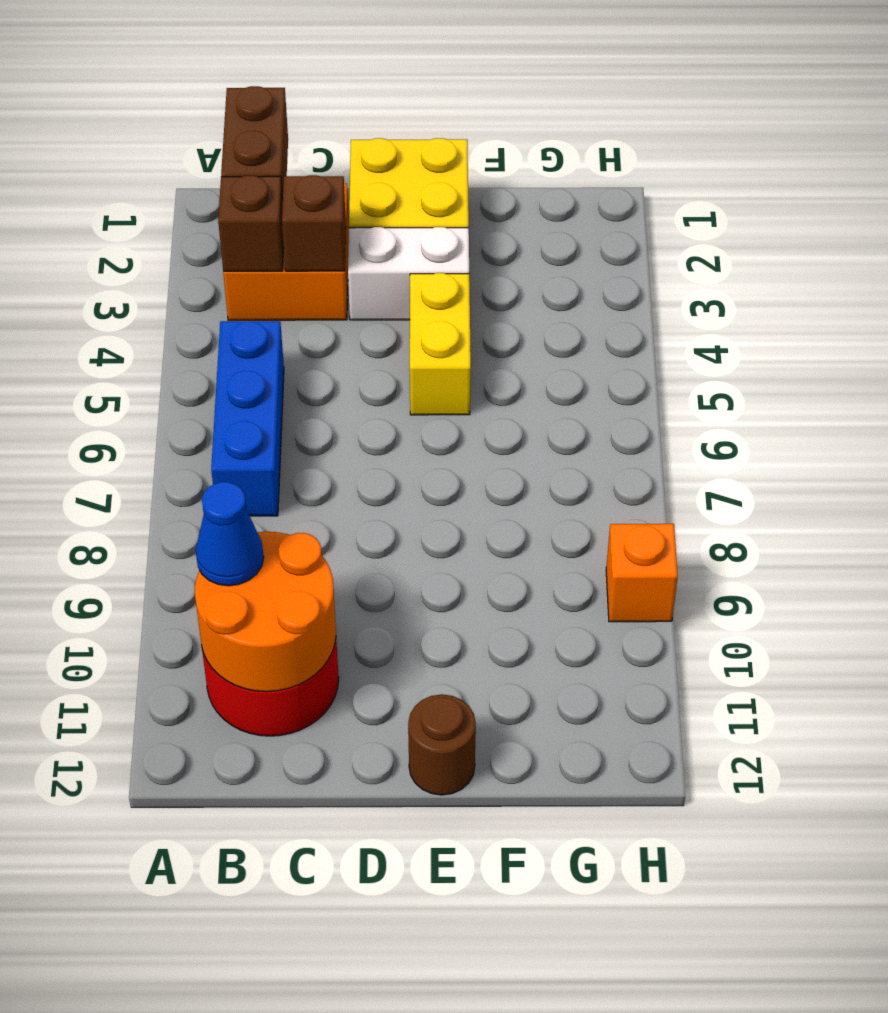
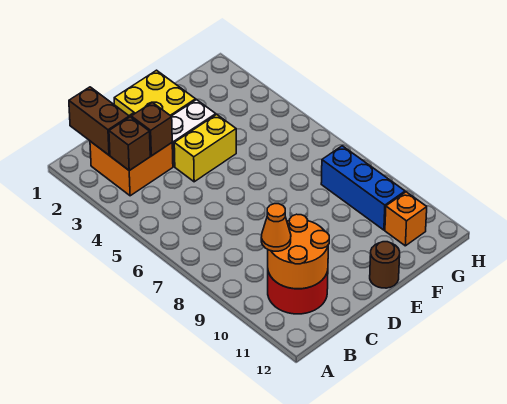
blue 1x3 brick [211,321,284,516] -> blue 1x3 brick moved to [321,146,405,230]
blue 1x1 cone [196,482,264,586] -> orange 1x1 cone [261,204,291,251]
yellow 1x2 brick [410,273,471,415] -> yellow 1x2 brick turned to [174,115,236,182]
orange 1x1 brick [606,524,678,622] -> orange 1x1 brick moved to [385,192,427,246]

